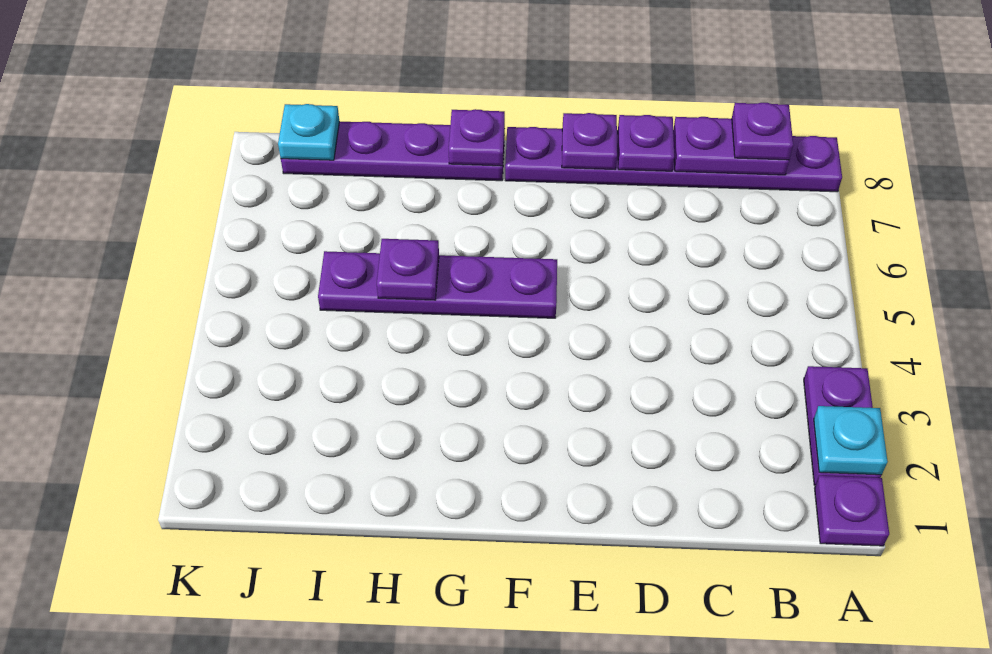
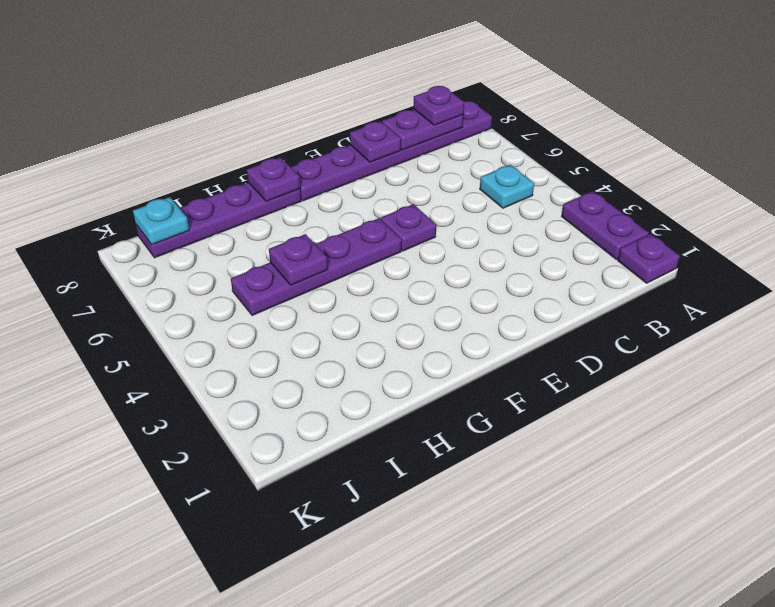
cyan 1x1 plate [814,406,888,475] -> cyan 1x1 plate moved to [480,165,534,208]
purple 1x1 plate [562,113,617,169] -> purple 1x1 plate moved to [381,204,436,251]

